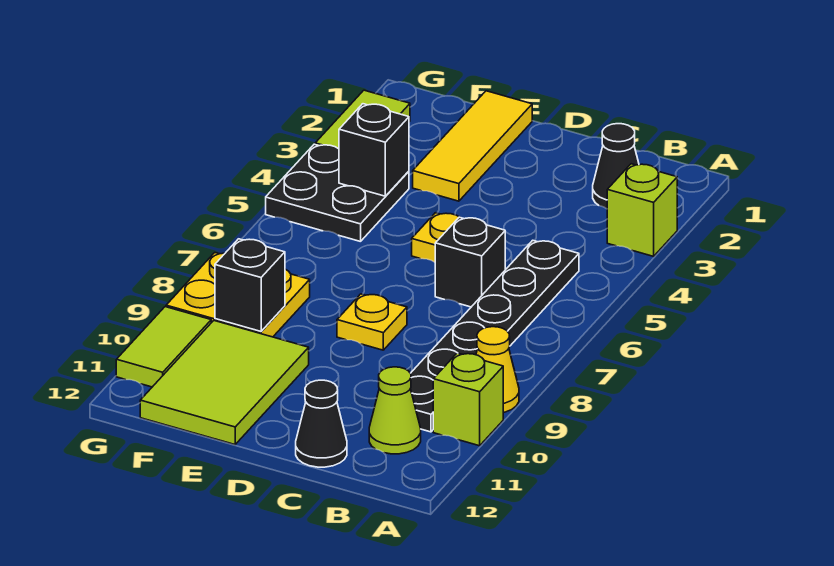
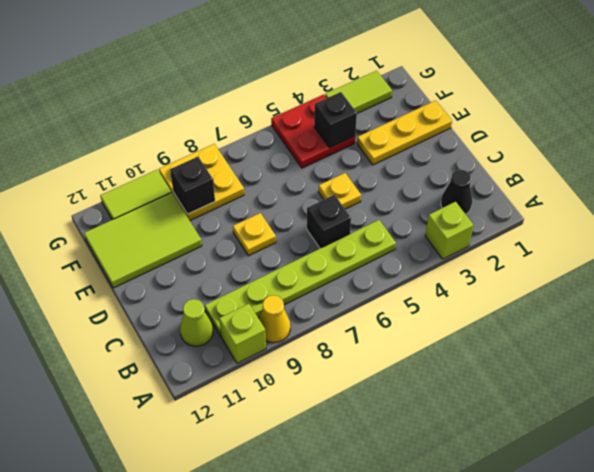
black 1x6 plate [410,240,579,432] -> lime 1x6 plate [205,220,396,336]
black 1x1 cone [296,380,347,467] -> none
yellow 1x3 tile [413,91,532,201] -> yellow 1x3 plate [357,100,452,165]
black 2x2 plate [266,144,409,242] -> red 2x2 plate [271,95,355,168]

